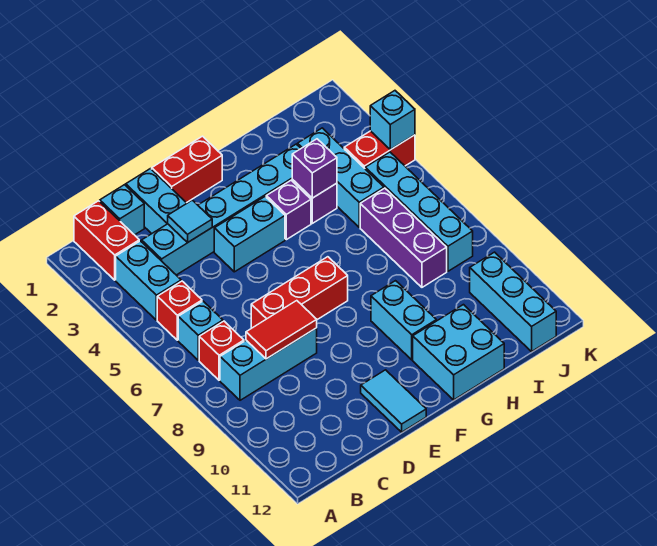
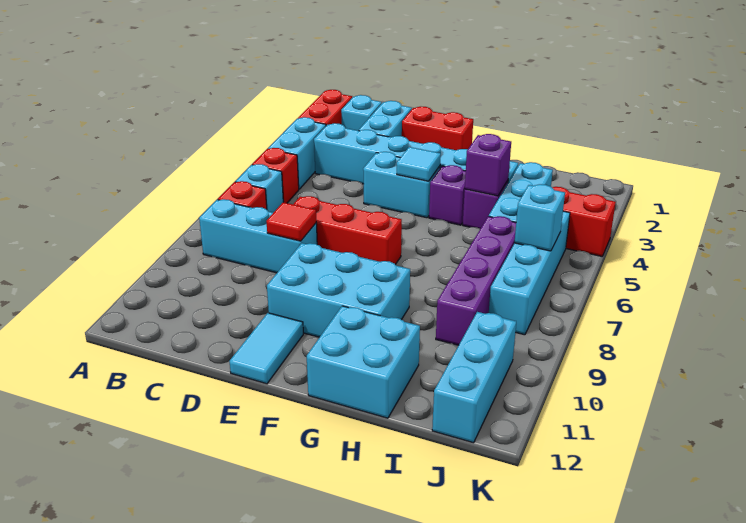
red 1x2 tile [246,301,317,359] -> red 1x1 tile [266,202,316,241]
cyan 1x1 tile [168,200,212,243] -> cyan 1x1 tile moved to [397,147,441,181]
cyan 1x2 brick [371,281,436,360] -> cyan 2x3 brick [267,243,410,337]
purple 1x3 brick [360,188,447,287] -> purple 1x4 brick [436,216,516,345]
cyan 1x1 brick [370,91,415,150] -> cyan 1x1 brick moved to [514,184,565,251]

